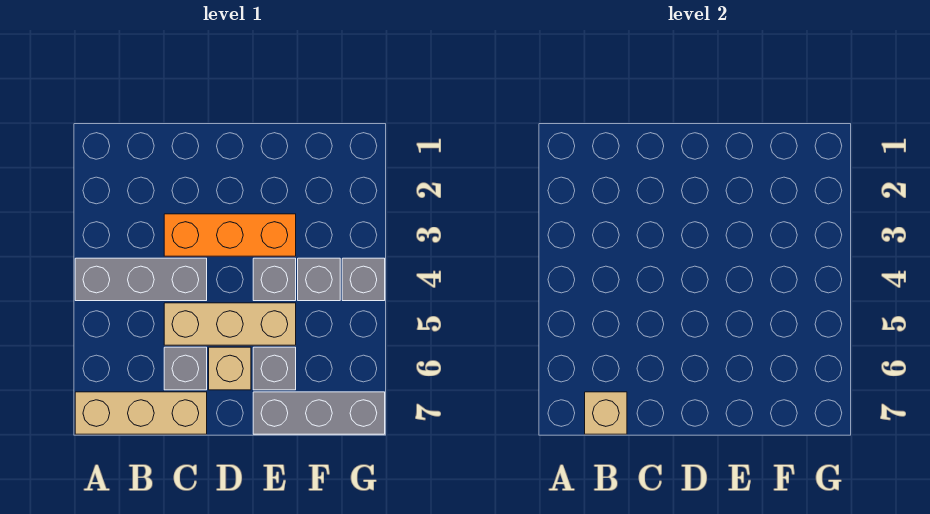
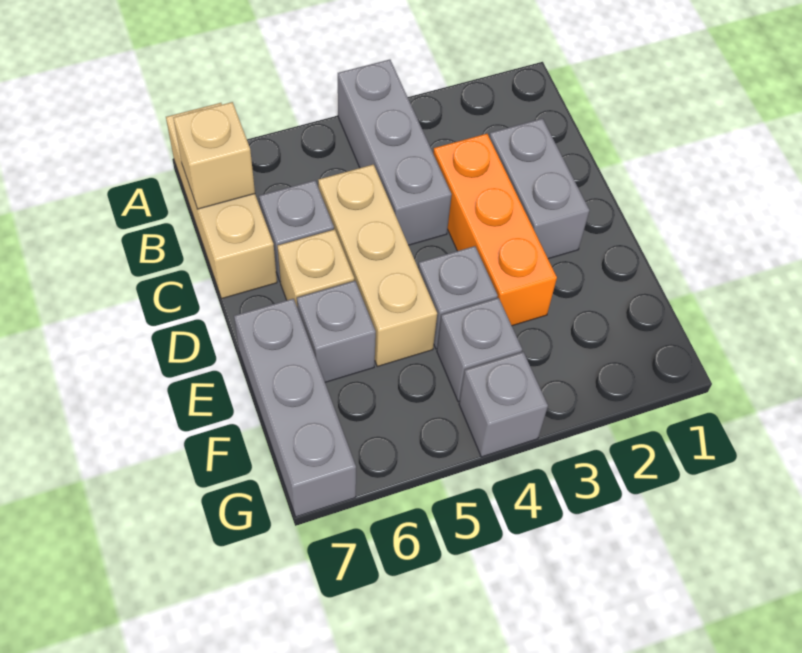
none -> grey 1x2 brick [489,119,589,259]

